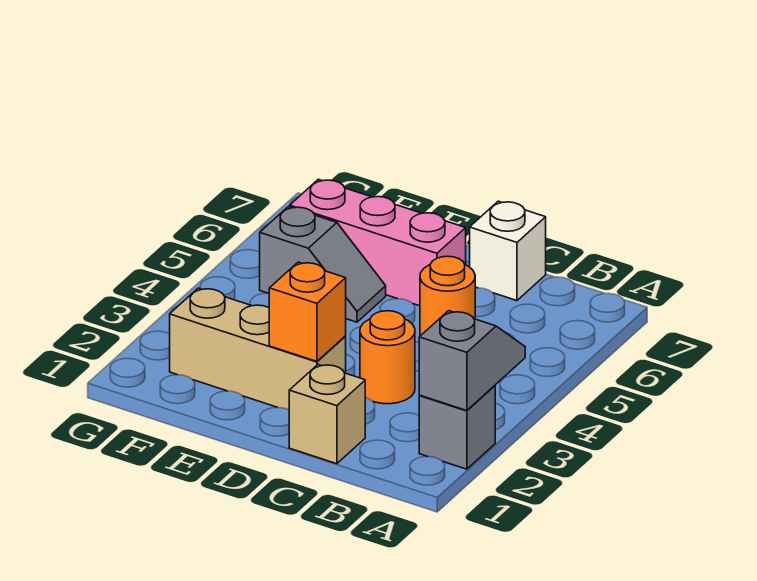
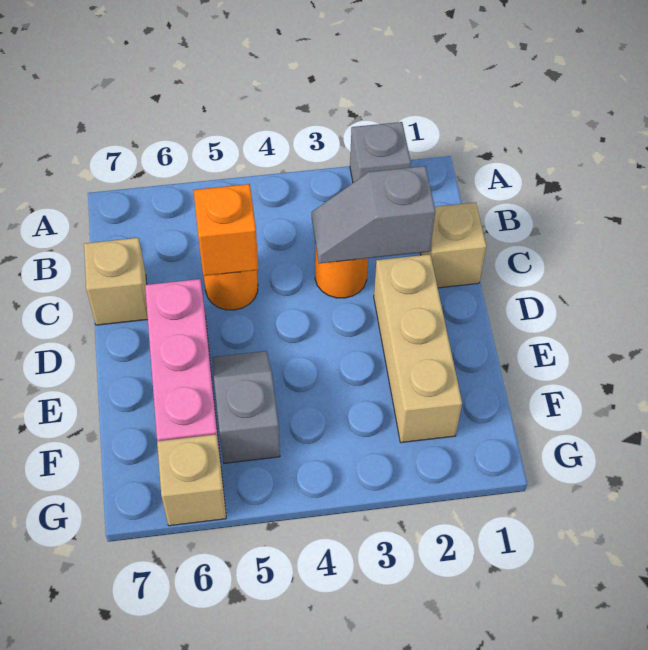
grey 1x2 slope [419,311,525,411] -> grey 1x2 slope moved to [312,166,435,263]
white 1x1 brick [470,201,546,301] -> tan 1x1 brick [84,238,148,325]
orange 1x1 brick [269,262,346,361] -> orange 1x1 brick moved to [193,184,258,276]
none -> tan 1x1 brick [157,434,226,526]

